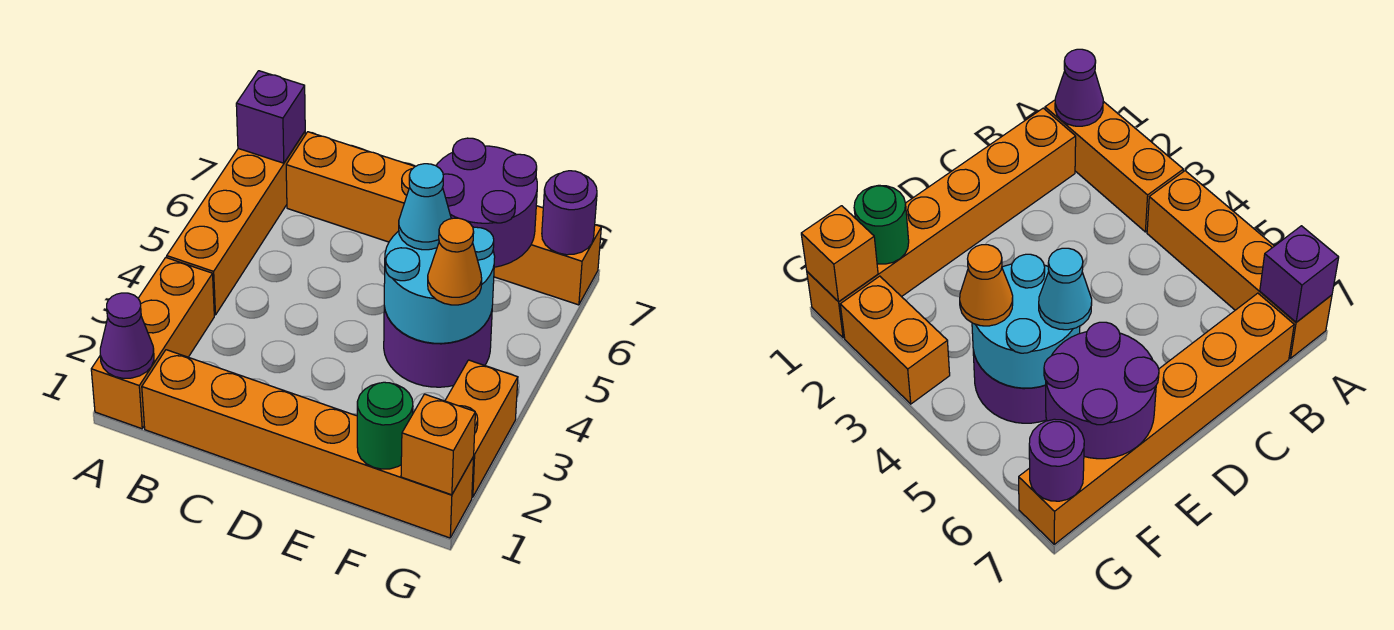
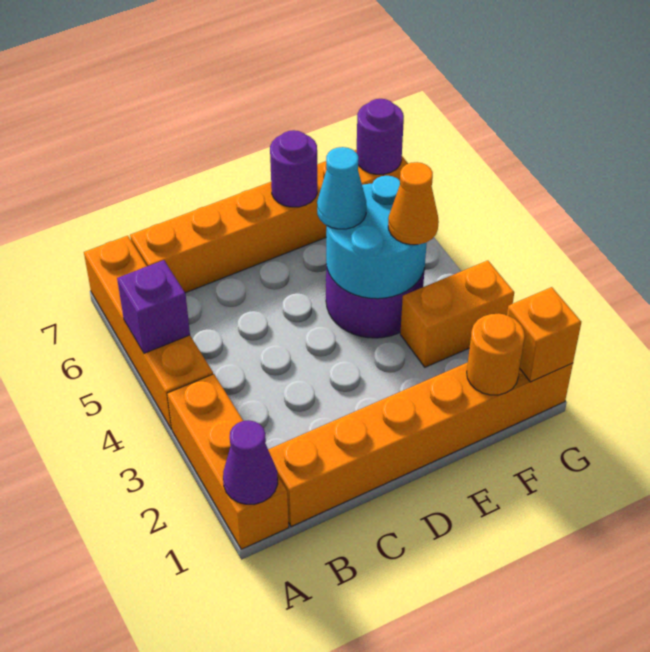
purple 1x1 brick [236,71,305,163] -> purple 1x1 brick moved to [117,260,190,353]
purple 2x2 round brick [436,138,537,267] -> purple 1x1 round brick [270,130,317,207]
green 1x1 round brick [357,382,413,469] -> orange 1x1 round brick [467,313,525,395]
orange 1x2 brick [445,360,518,497] -> orange 1x2 brick turned to [400,261,514,367]

